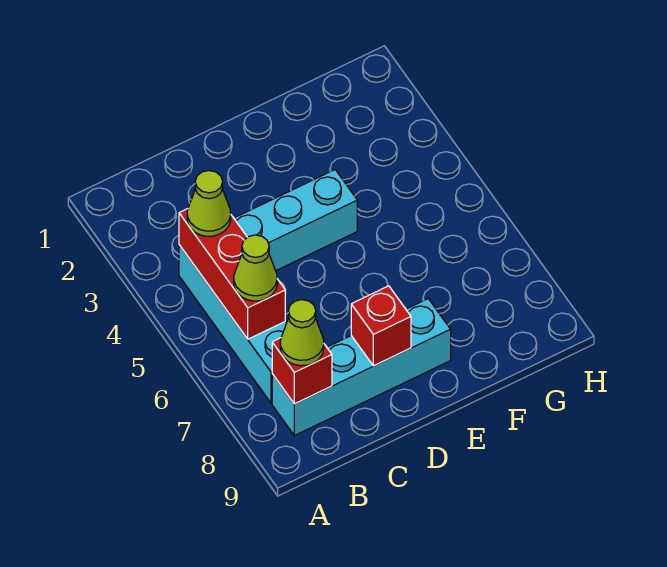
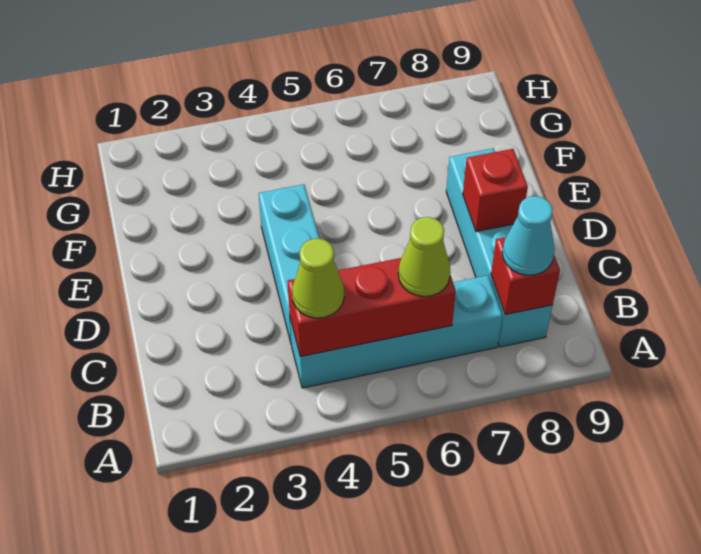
lime 1x1 cone [280,300,324,366] -> cyan 1x1 cone [502,196,555,275]

